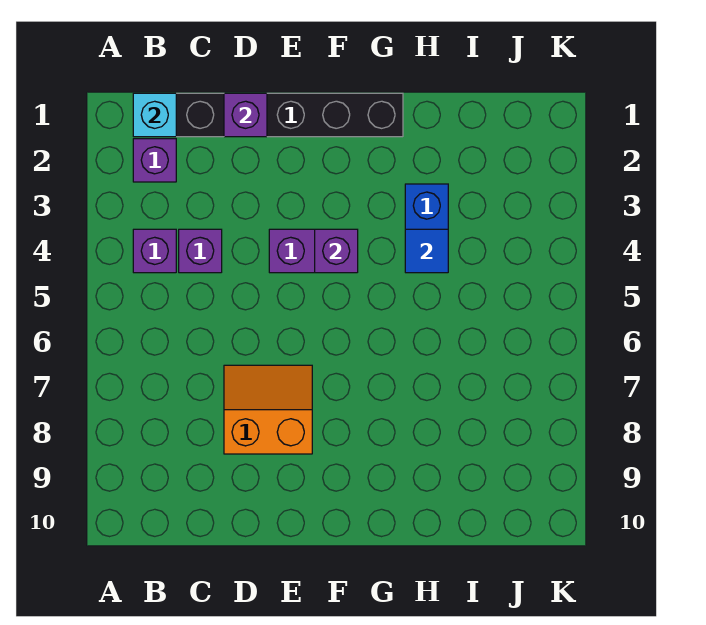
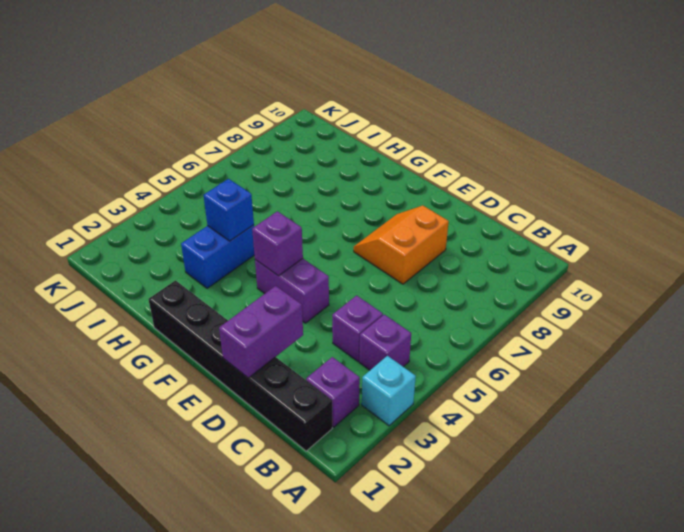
cyan 1x1 brick [133,93,176,137] -> cyan 1x1 brick moved to [362,356,416,426]
purple 1x1 brick [224,93,267,137] -> purple 1x2 brick [219,286,303,378]
orange 2x2 slope [224,365,312,454] -> orange 2x2 slope turned to [354,206,449,284]
blue 1x1 tile [405,229,448,273] -> blue 1x1 brick [204,179,254,241]

